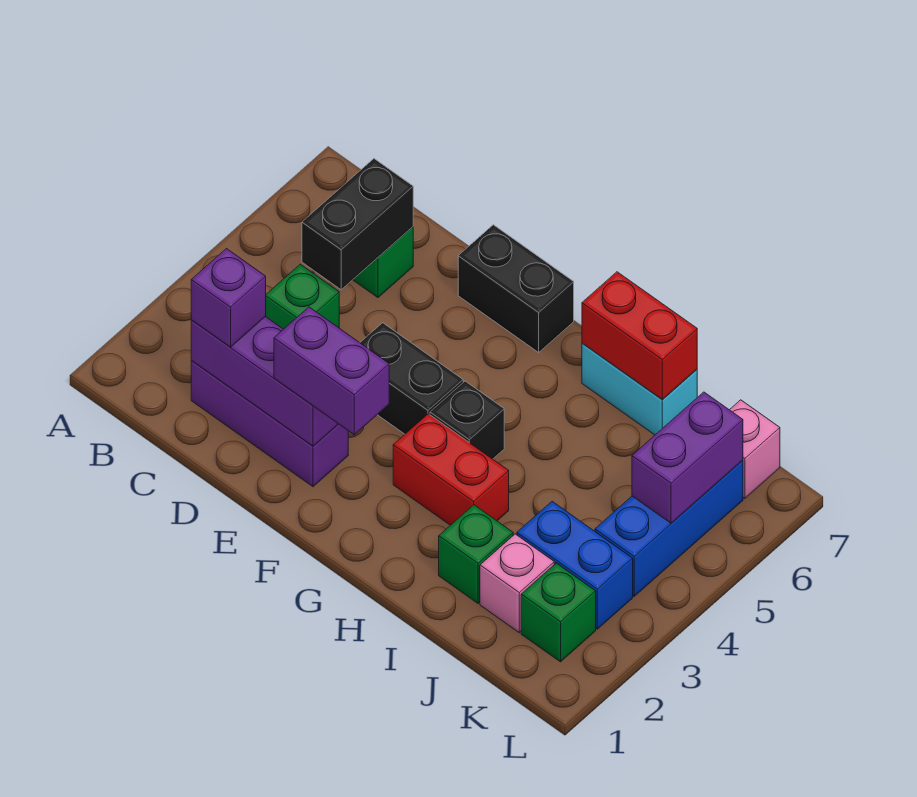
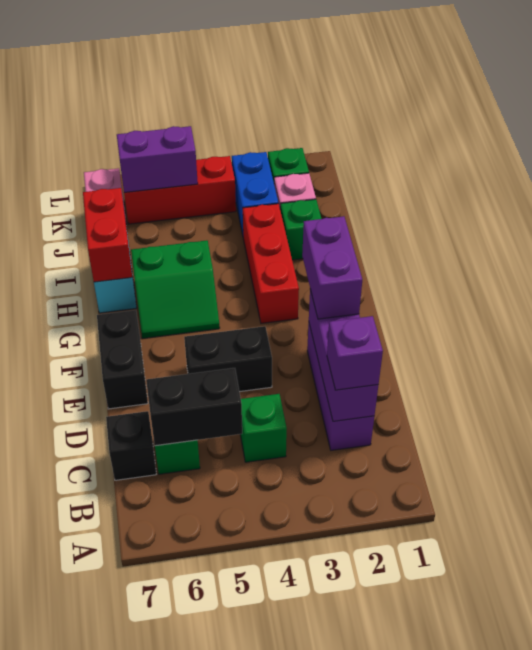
black 1x2 brick [360,323,463,434] -> black 1x2 brick turned to [184,326,272,392]
red 1x2 brick [393,414,509,525] -> red 1x3 brick [243,204,299,323]
black 1x1 brick [430,381,504,459] -> black 1x1 brick moved to [106,411,156,480]
none -> green 2x2 slope [131,240,220,339]
blue 1x3 brick [595,460,743,596] -> red 1x3 brick [124,156,236,224]

